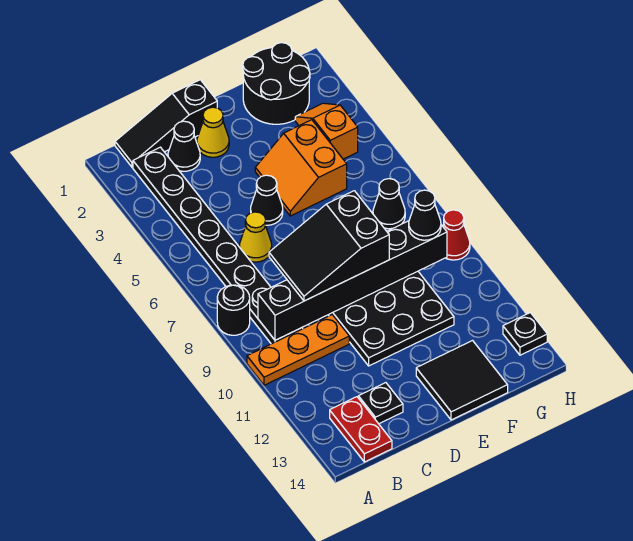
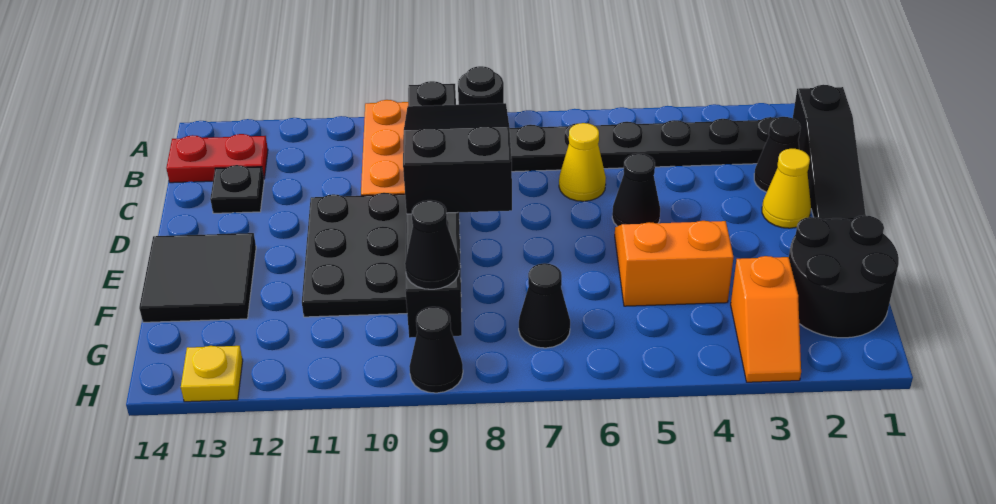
black 1x3 slope [115,80,217,167] -> black 1x3 slope turned to [793,85,866,220]
orange 1x2 slope [295,103,358,159] -> orange 1x2 slope turned to [731,256,801,382]
red 1x1 cone [443,210,470,260] -> black 1x1 cone [409,307,463,393]
black 1x1 plate [503,313,547,355] -> yellow 1x1 plate [181,346,243,402]

